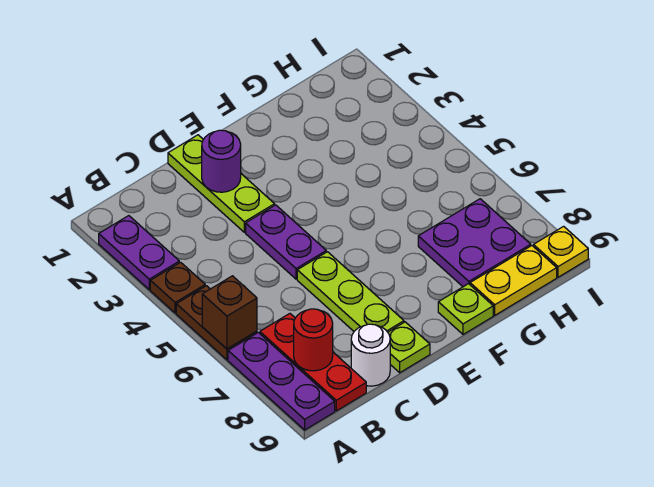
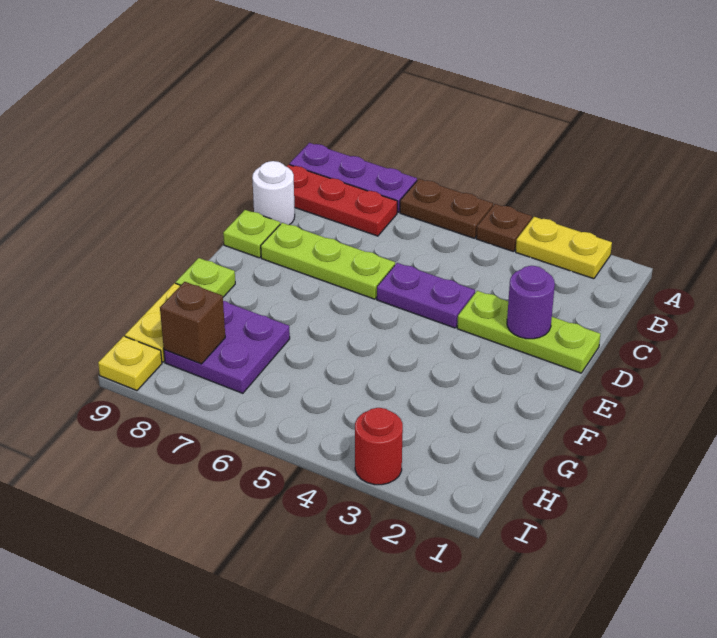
purple 1x2 plate [99,216,179,290] -> yellow 1x2 plate [516,217,612,279]
brown 1x1 brick [202,276,257,349] -> brown 1x1 brick moved to [160,282,225,364]
red 1x1 round brick [294,309,333,371] -> red 1x1 round brick moved to [355,408,403,485]

